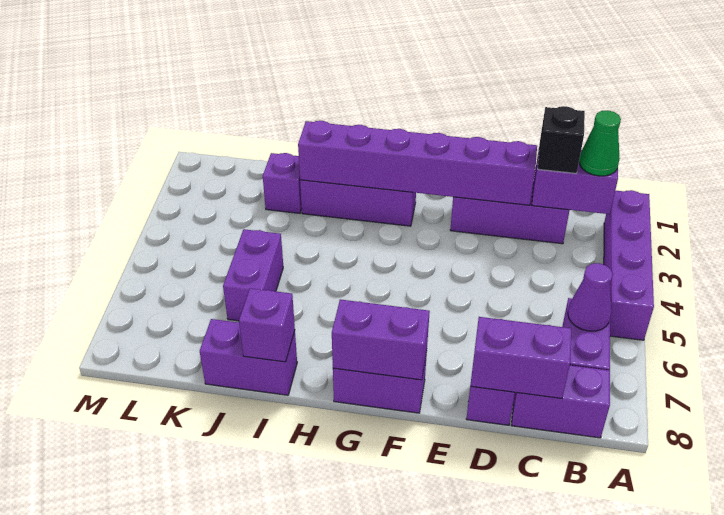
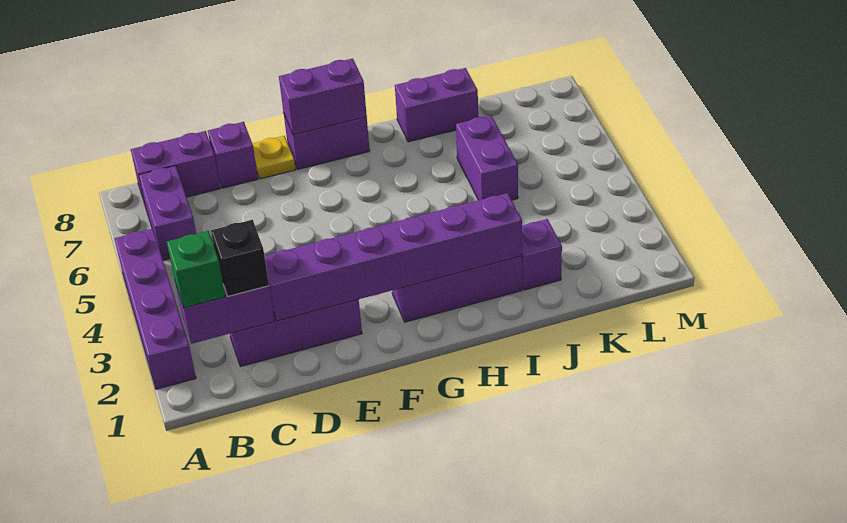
green 1x1 cone [579,110,621,176] -> green 1x1 brick [167,231,225,308]
purple 1x1 cone [568,263,613,331] -> none
purple 1x2 brick [470,317,571,398] -> none
none -> yellow 1x1 plate [253,136,296,179]
purple 1x1 brick [239,288,295,362] -> none

